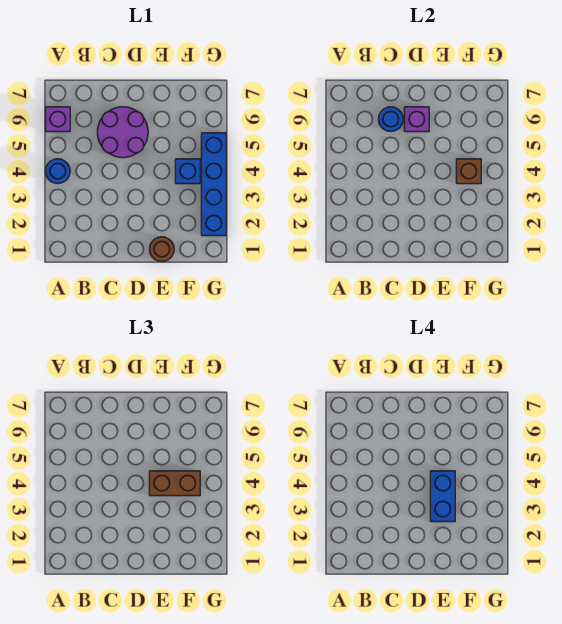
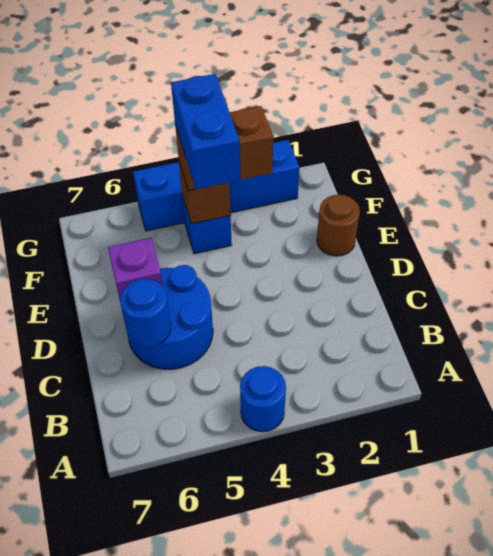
purple 1x1 brick [46,107,70,132] -> none
purple 2x2 round brick [98,107,148,158] -> blue 2x2 round brick [127,265,213,369]
blue 1x2 brick [431,471,455,522] -> blue 1x2 brick turned to [171,74,240,189]
brown 1x2 brick [150,471,200,496] -> brown 1x2 brick turned to [175,106,273,191]

